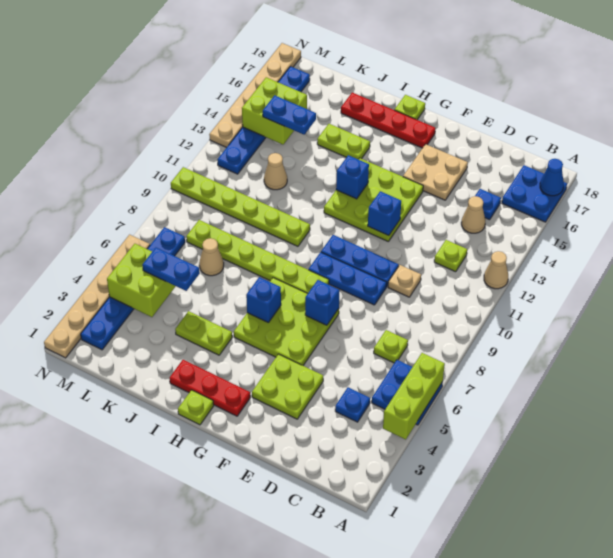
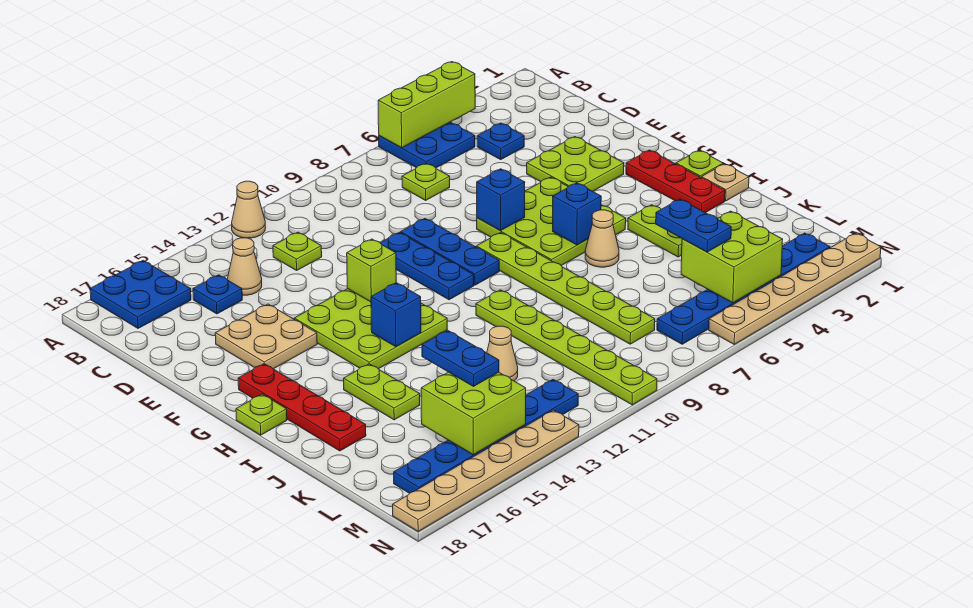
blue 1x1 cone [540,159,564,196] -> none
tan 1x1 plate [388,265,421,297] -> tan 1x1 plate moved to [702,164,749,201]
blue 1x1 brick [368,191,401,236] -> lime 1x1 brick [347,239,396,302]
tan 1x1 cone [199,238,224,276] -> tan 1x1 cone moved to [585,210,619,267]

